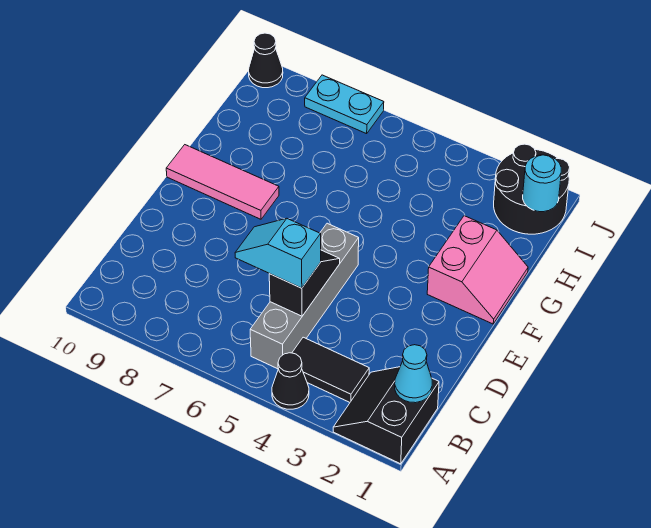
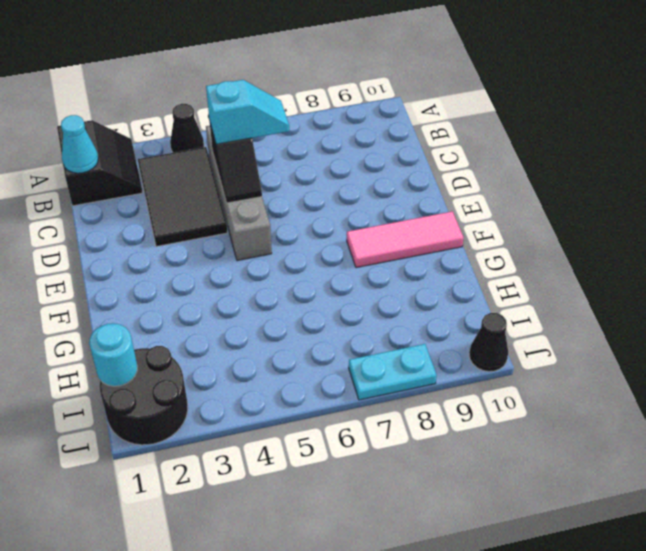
black 1x2 tile [292,337,369,402] -> black 2x3 tile [138,147,228,247]
pink 2x2 slope [427,216,528,324] -> none

